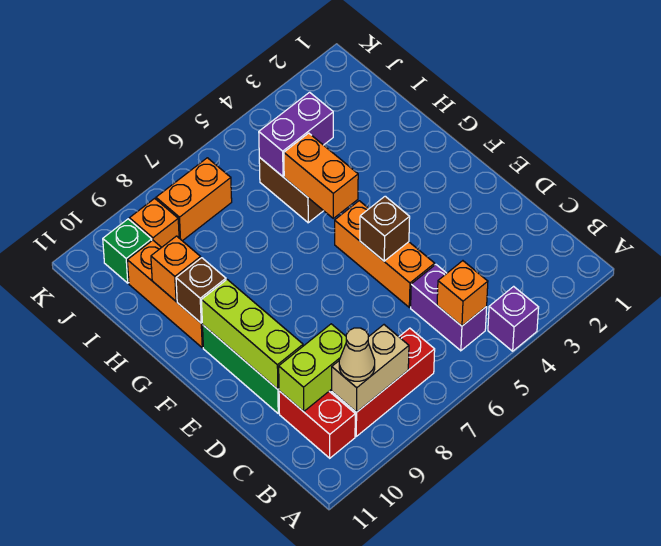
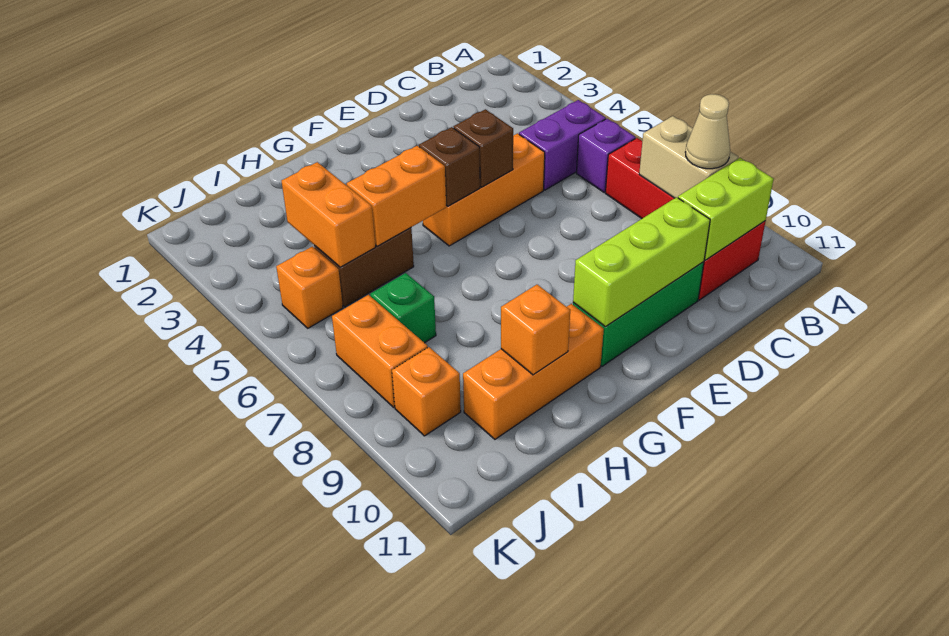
purple 1x1 brick [488,286,539,351] -> purple 1x1 brick moved to [576,119,636,192]
orange 1x1 brick [437,261,488,326] -> orange 1x1 brick moved to [276,246,343,328]
lime 1x2 brick [279,324,346,412] -> lime 1x2 brick turned to [678,158,774,260]
brown 1x1 brick [176,258,226,323] -> brown 1x1 brick moved to [419,127,480,206]
purple 1x2 brick [259,92,333,176] -> orange 1x2 brick [282,162,375,267]
green 1x1 brick [103,219,152,283] -> green 1x1 brick moved to [370,273,436,343]

